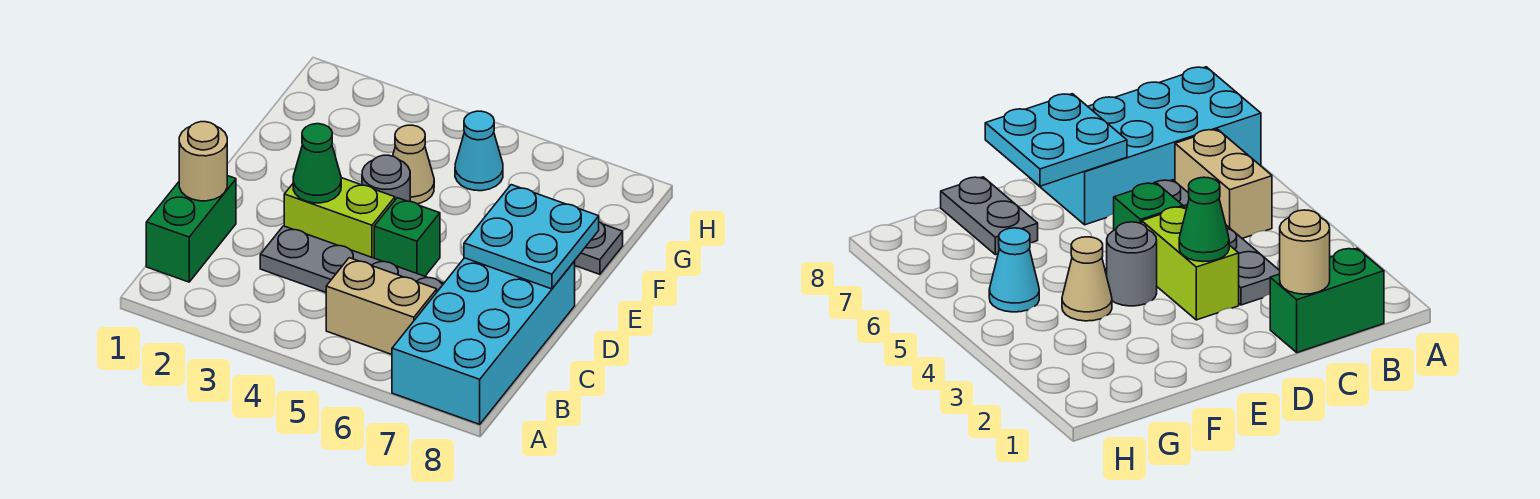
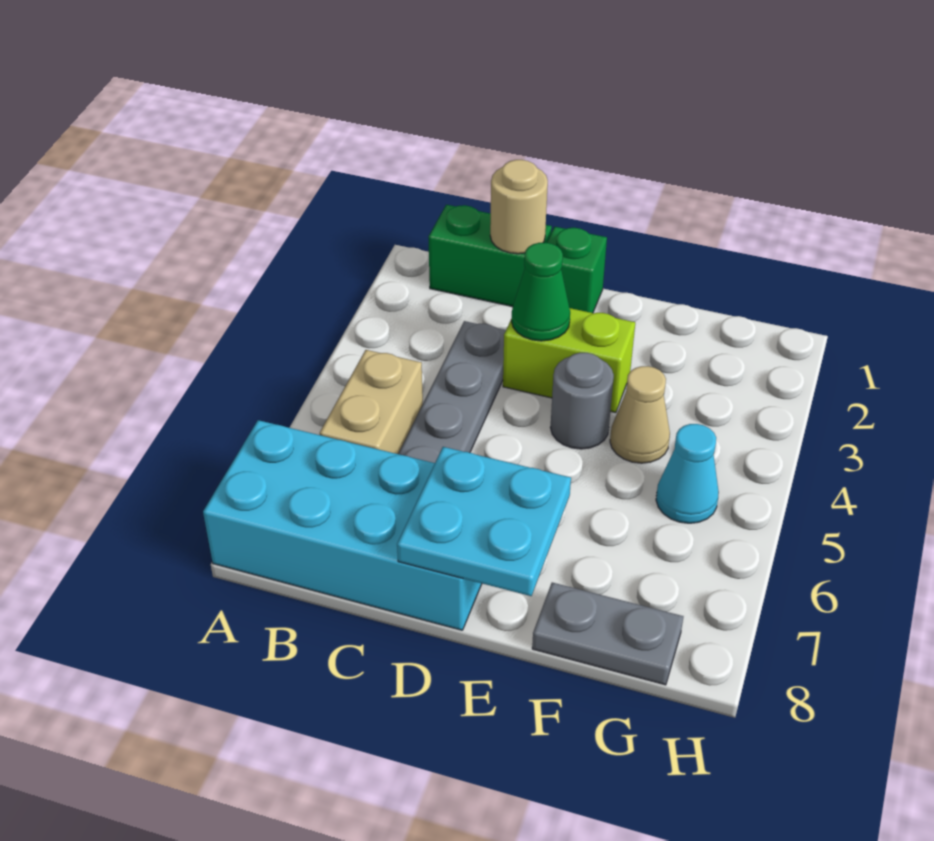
lime 1x2 brick [284,178,395,258] -> lime 1x2 brick turned to [503,308,635,413]
green 1x1 brick [374,198,440,276] -> green 1x1 brick moved to [547,227,607,313]
grey 1x2 plate [575,222,623,274] -> grey 1x2 plate turned to [532,583,684,685]

